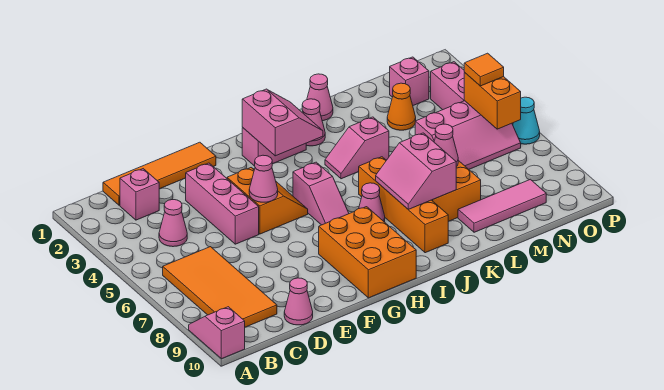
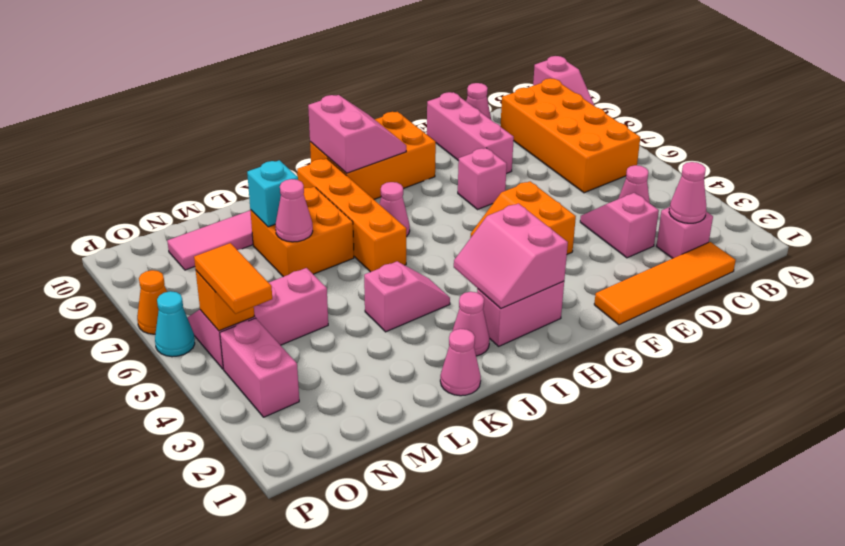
orange 2x4 tile [163,247,277,327] -> orange 2x4 brick [500,78,640,193]
pink 1x3 brick [186,163,259,244] -> pink 1x3 brick moved to [427,92,514,174]
pink 1x1 cone [249,155,278,202] -> pink 1x1 cone moved to [669,162,706,223]
orange 2x3 brick [319,207,416,298] -> orange 2x3 brick turned to [310,112,436,199]
pink 1x2 slope [293,162,349,225] -> pink 1x2 slope moved to [580,193,659,258]
pink 2x2 slope [376,133,456,209] -> pink 2x2 slope moved to [308,95,406,173]
none -> cyan 1x1 brick [247,160,298,227]
orange 1x1 cone [387,83,416,130] -> orange 1x1 cone moved to [137,270,167,334]
pink 1x1 brick [389,57,429,105] -> pink 1x1 brick moved to [458,148,507,210]
orange 1x2 brick [464,73,521,129] -> orange 1x1 brick [196,271,254,331]
orange 1x1 tile [464,53,504,86] -> orange 1x2 tile [194,243,272,314]

